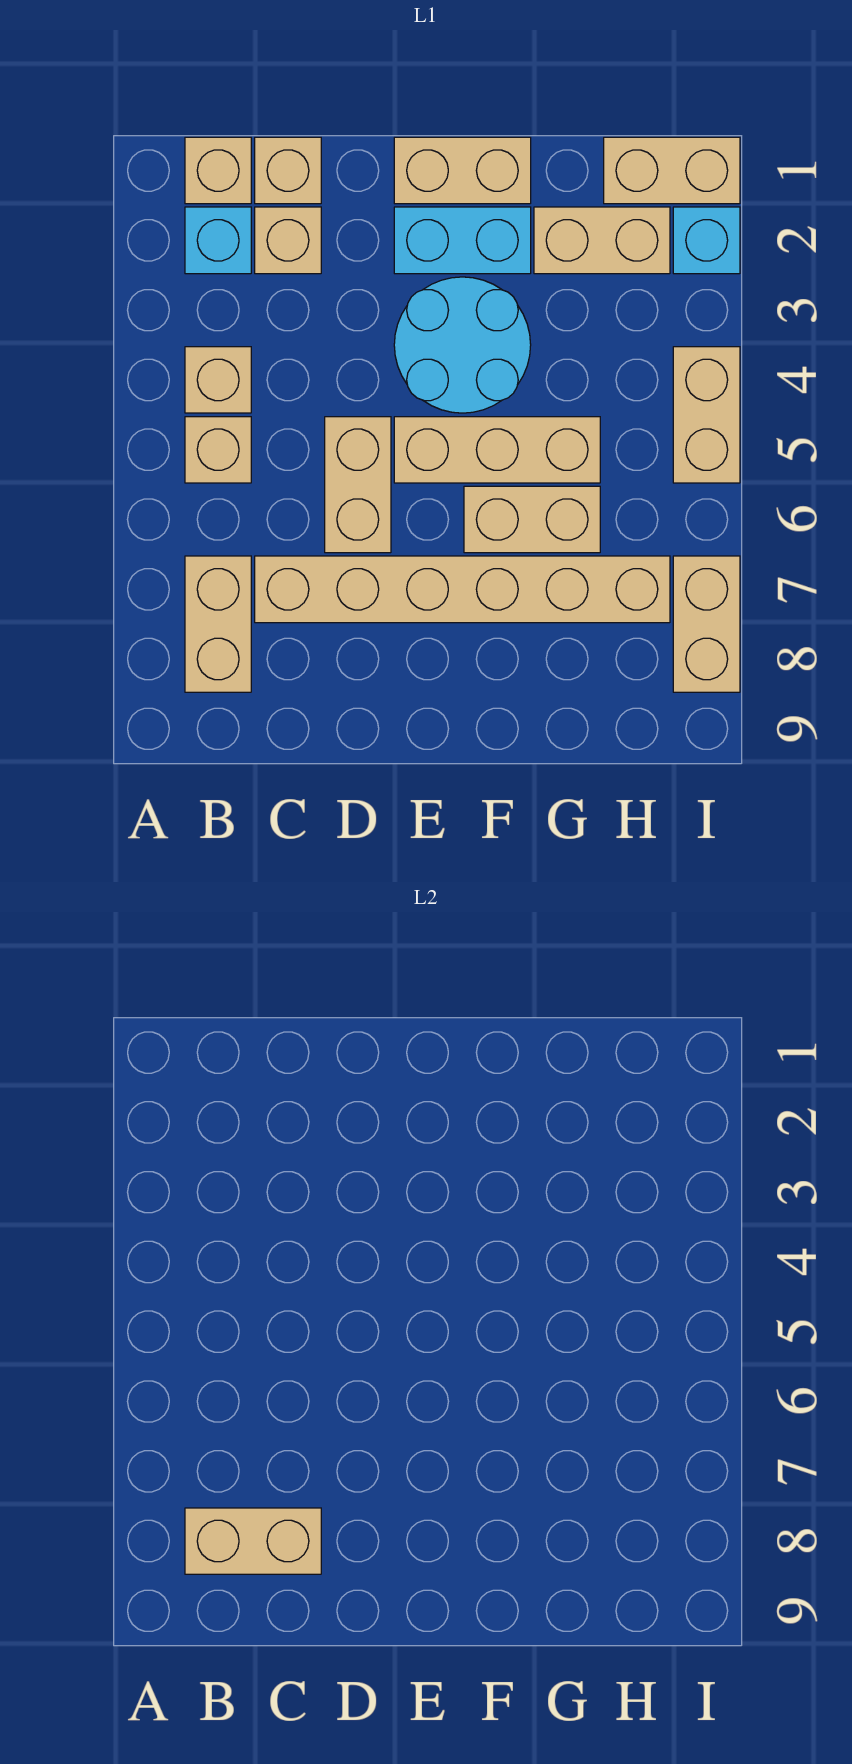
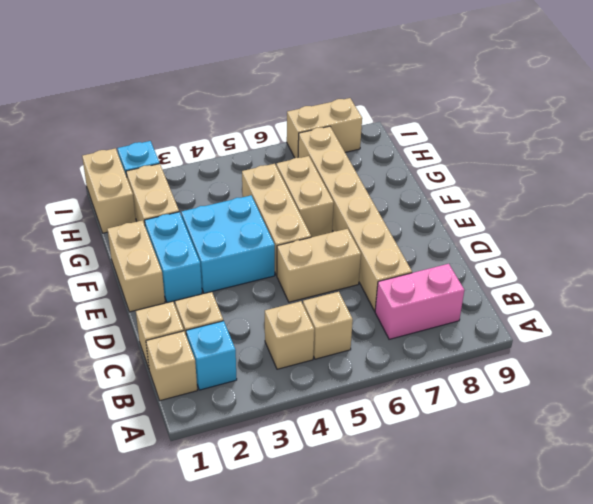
tan 1x2 brick [185,556,251,692] -> pink 1x2 brick [375,264,464,339]
tan 1x2 brick [185,1508,321,1574] -> none
cyan 2x2 round brick [394,277,531,413] -> cyan 2x2 brick [181,196,275,293]
tan 1x2 brick [673,347,740,483] -> none

